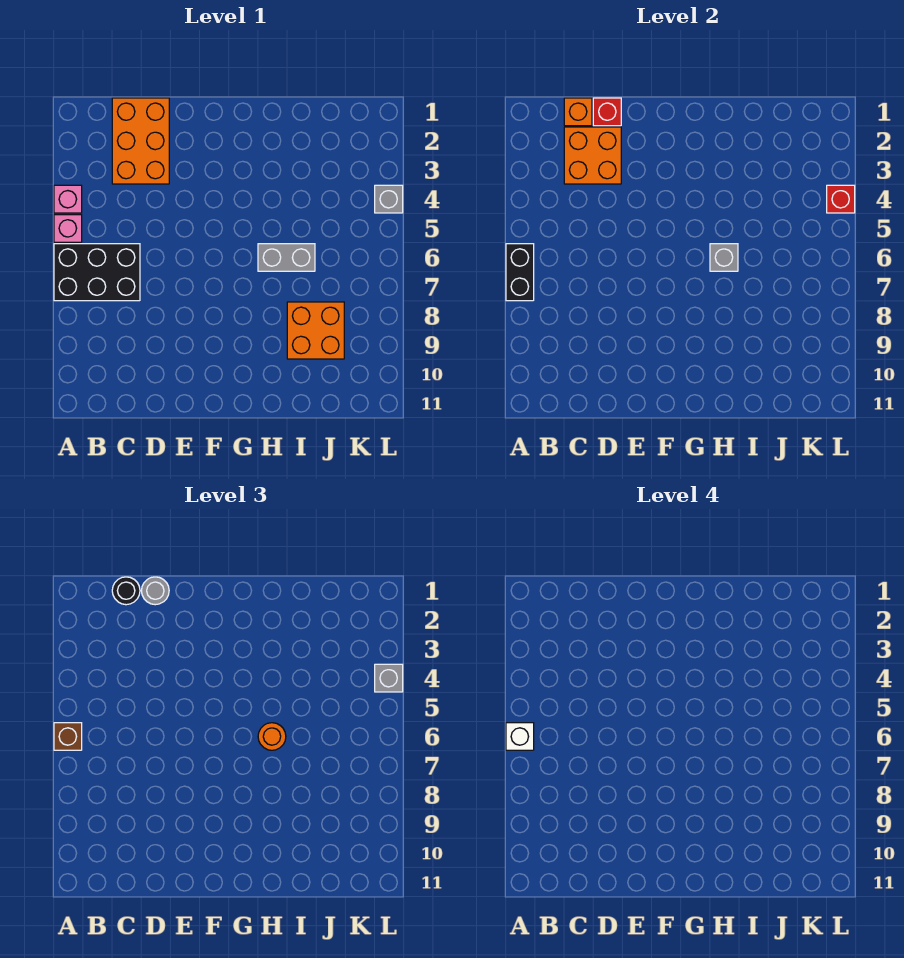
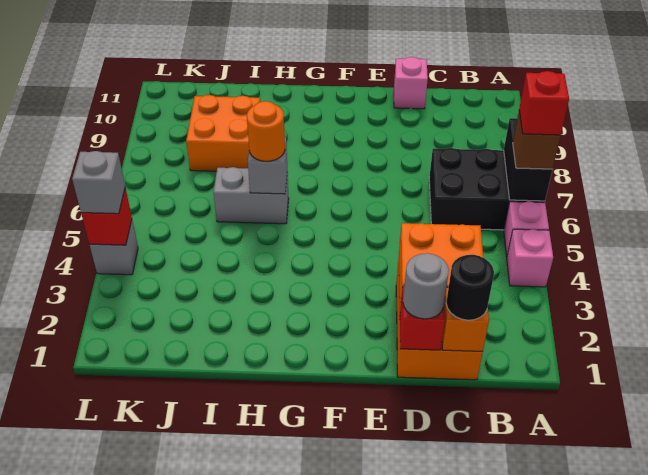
white 1x1 brick [506,723,534,750] -> red 1x1 brick [519,71,569,135]
none -> pink 1x1 brick [394,57,428,109]

